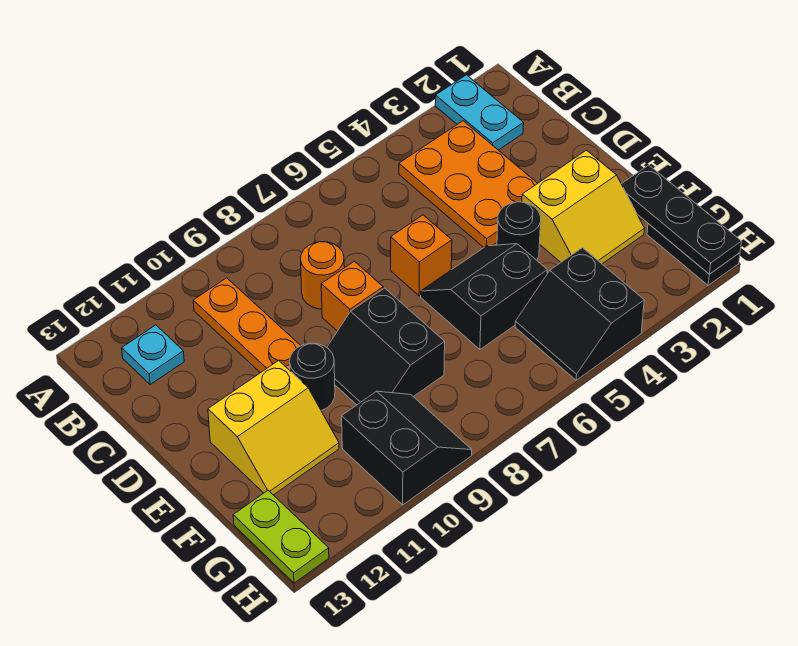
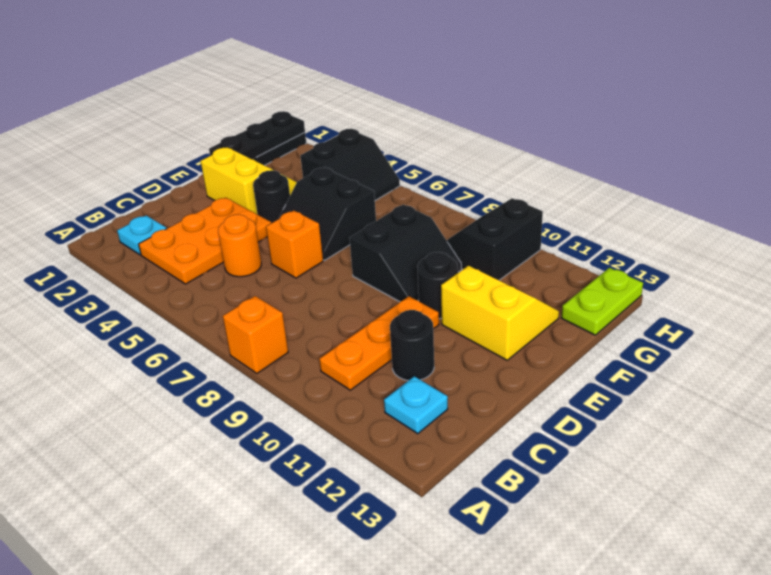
cyan 1x2 plate [435,75,524,150] -> cyan 1x1 plate [117,216,167,255]
orange 1x1 round brick [301,242,344,309] -> orange 1x1 round brick moved to [218,214,261,277]
none -> black 1x1 round brick [390,310,434,381]
orange 1x1 brick [321,261,383,331] -> orange 1x1 brick moved to [223,296,288,373]

